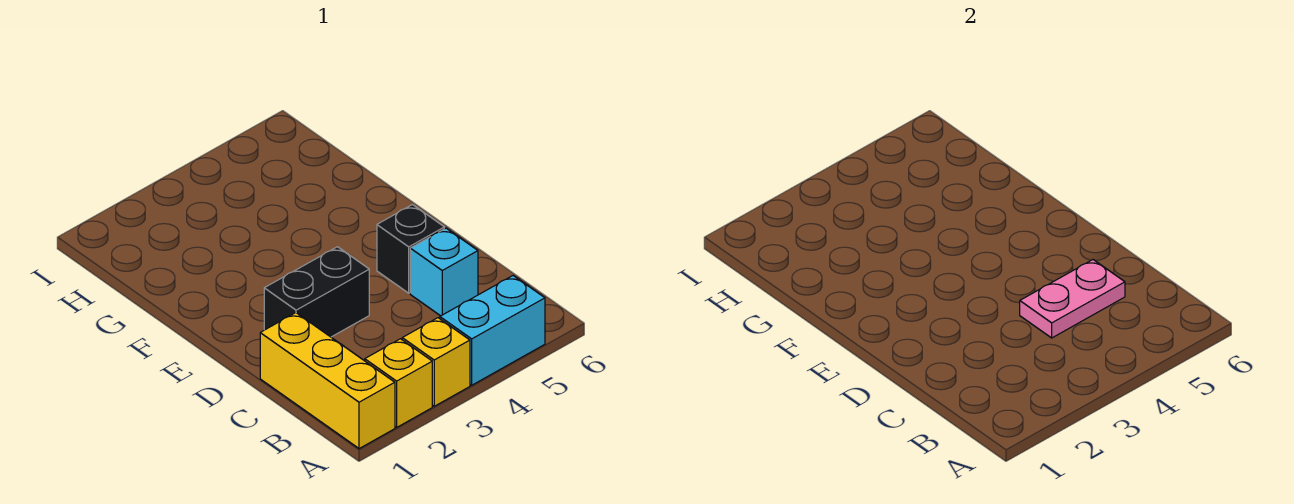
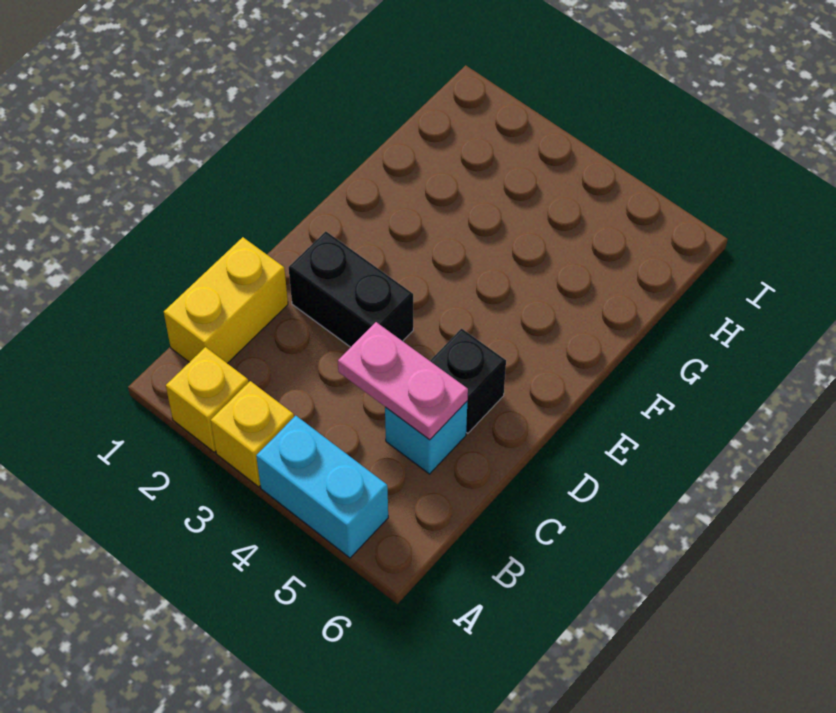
yellow 1x3 brick [260,313,395,449] -> yellow 1x2 brick [164,237,288,363]

